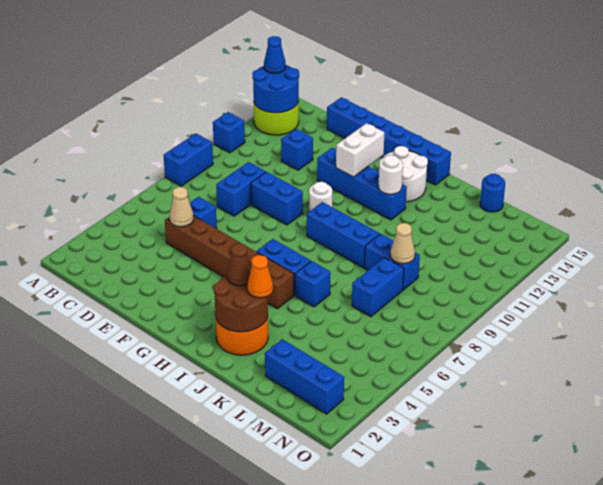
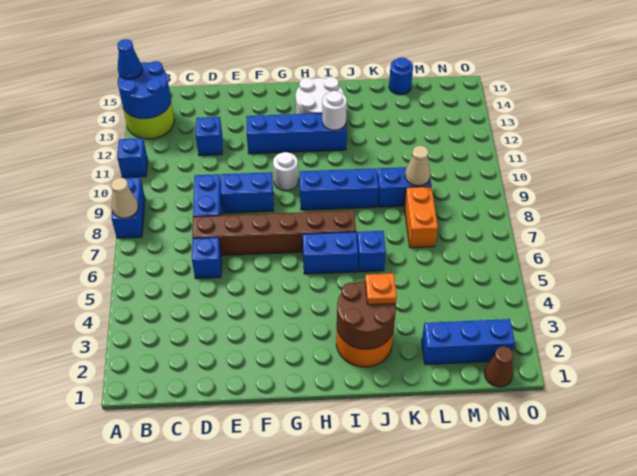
brown 1x6 brick [165,216,294,309] -> brown 1x6 brick moved to [193,210,356,255]
tan 1x1 cone [170,187,194,227] -> tan 1x1 cone moved to [111,178,138,218]
blue 1x6 brick [327,97,451,185] -> none
white 1x2 brick [336,123,384,177] -> none
brown 1x1 cone [227,243,251,286] -> brown 1x1 cone moved to [485,346,513,387]
orange 1x1 cone [247,255,273,298] -> orange 1x1 plate [365,273,397,305]
blue 1x2 brick [352,257,404,317] -> orange 1x2 brick [404,186,438,248]

